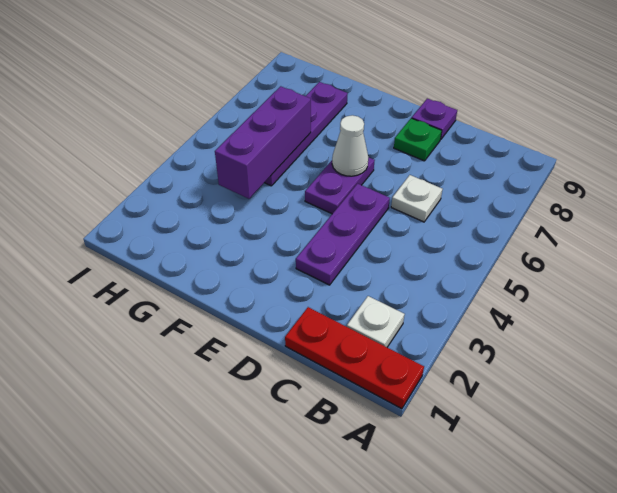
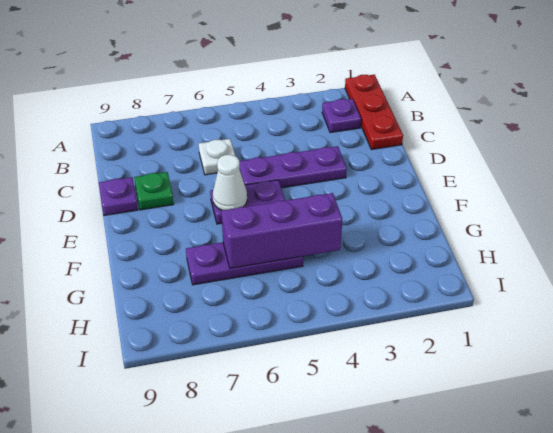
white 1x1 plate [347,296,405,347] -> purple 1x1 plate [322,99,361,133]
purple 1x4 plate [264,82,348,186] -> purple 1x3 plate [186,242,303,285]

